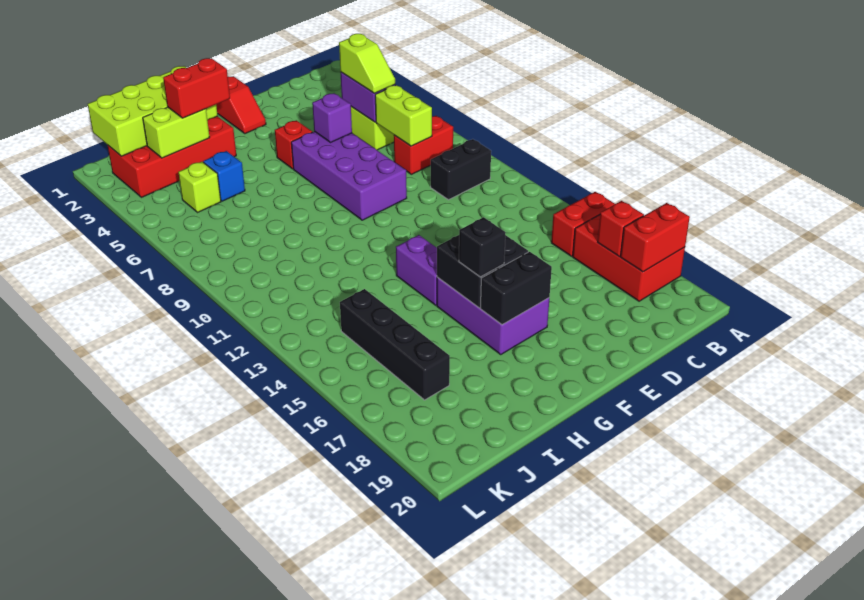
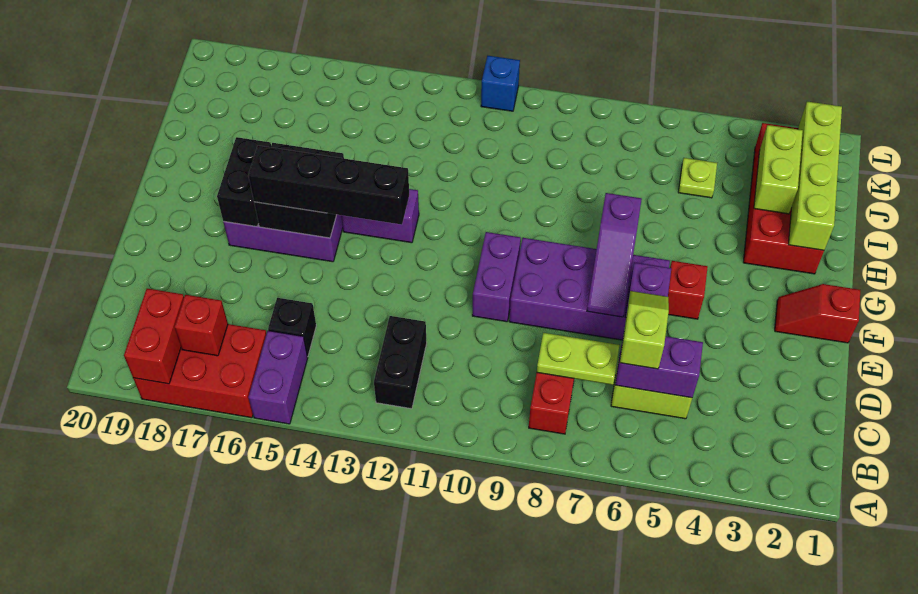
red 1x2 brick [551,192,615,256] -> purple 1x2 brick [248,331,308,424]
black 1x2 brick [431,139,491,200] -> black 1x2 brick moved to [374,316,427,409]
lime 1x2 slope [339,34,395,93] -> lime 1x2 slope turned to [620,291,669,369]
lime 1x2 brick [375,85,432,146] -> lime 1x2 plate [537,333,619,385]
none -> purple 1x3 slope [587,193,642,317]
none -> purple 1x2 brick [472,232,521,322]
black 1x1 brick [459,217,505,277] -> black 1x1 brick moved to [268,298,316,357]
lime 2x4 brick [88,66,218,156] -> lime 1x4 brick [788,101,842,250]
red 1x2 brick [163,58,230,118] -> none
blue 1x1 brick [203,151,245,201] -> blue 1x1 brick moved to [481,56,520,111]
lime 1x1 brick [178,162,221,212] -> lime 1x1 plate [678,158,717,198]
black 1x4 brick [340,289,450,400] -> black 1x4 brick moved to [248,146,409,225]

